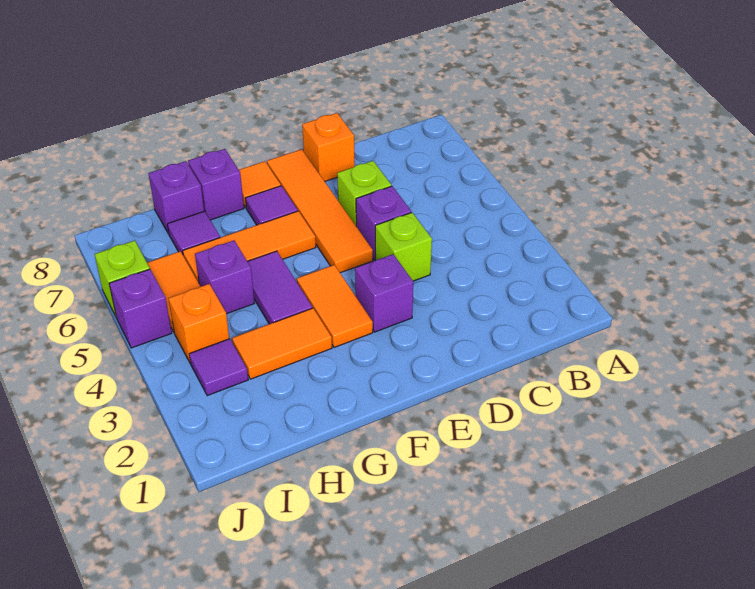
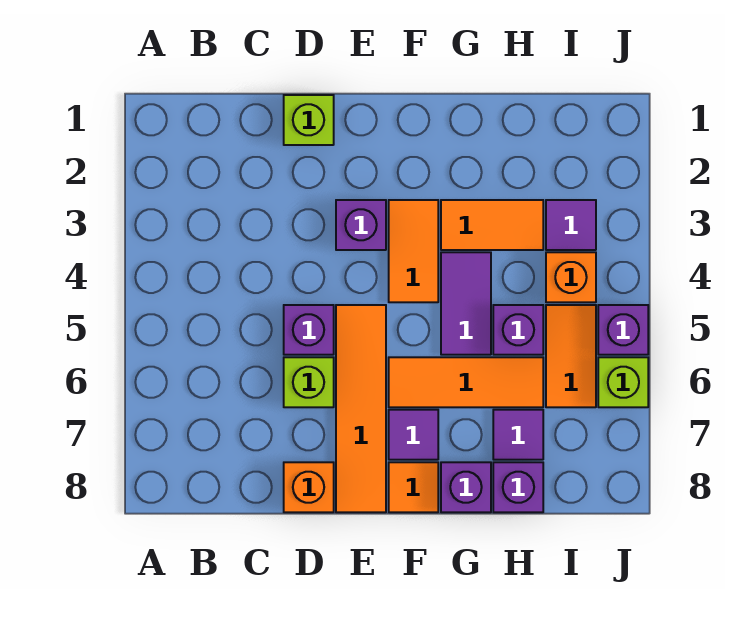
lime 1x1 brick [375,213,432,281] -> lime 1x1 brick moved to [284,95,334,145]

